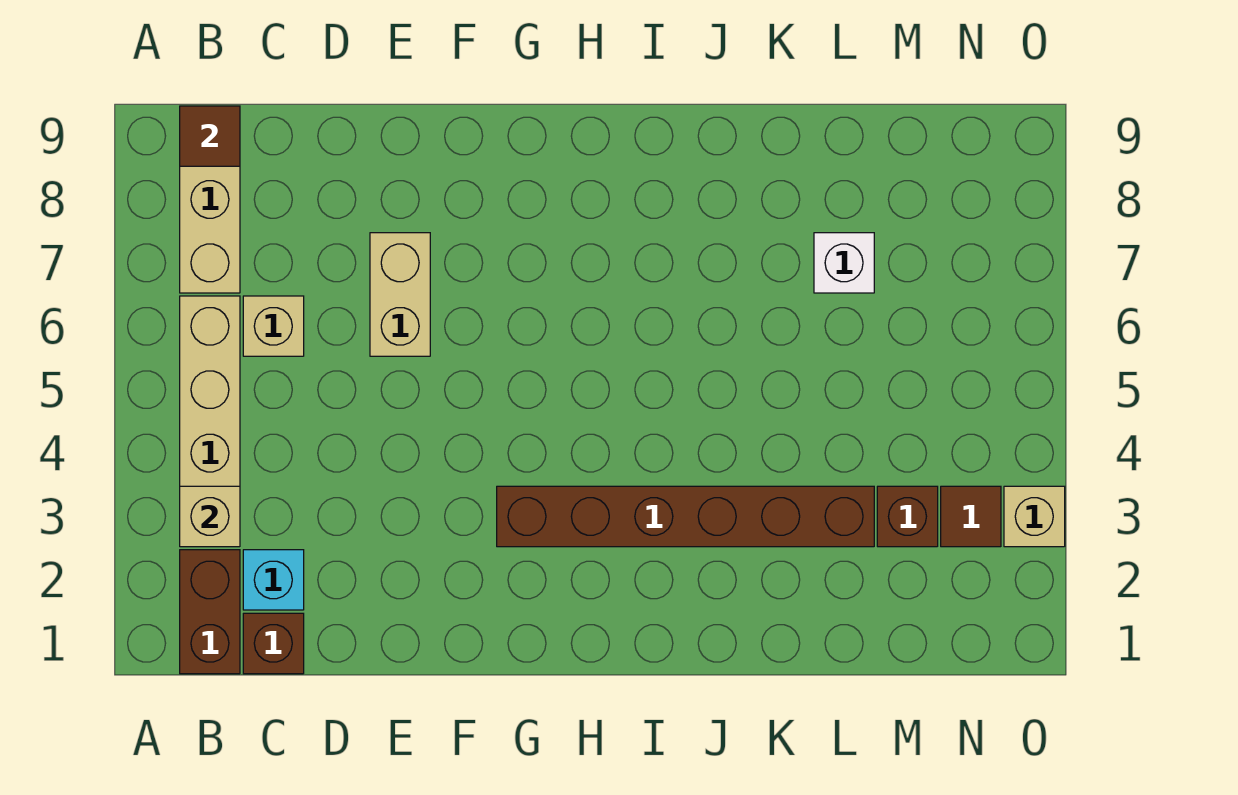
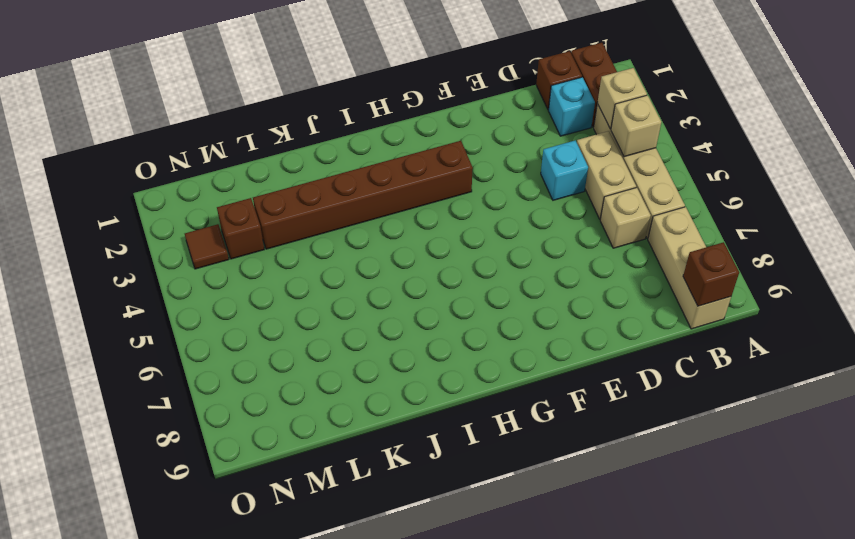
brown 1x1 tile [180,106,240,166] -> brown 1x1 brick [683,242,739,306]
none -> cyan 1x1 brick [541,140,588,200]
tan 1x2 brick [370,233,430,356] -> tan 1x2 brick moved to [577,131,636,219]
white 1x1 brick [814,233,874,293] -> none
tan 1x1 brick [1004,486,1065,547] -> tan 1x1 brick moved to [611,95,661,157]

